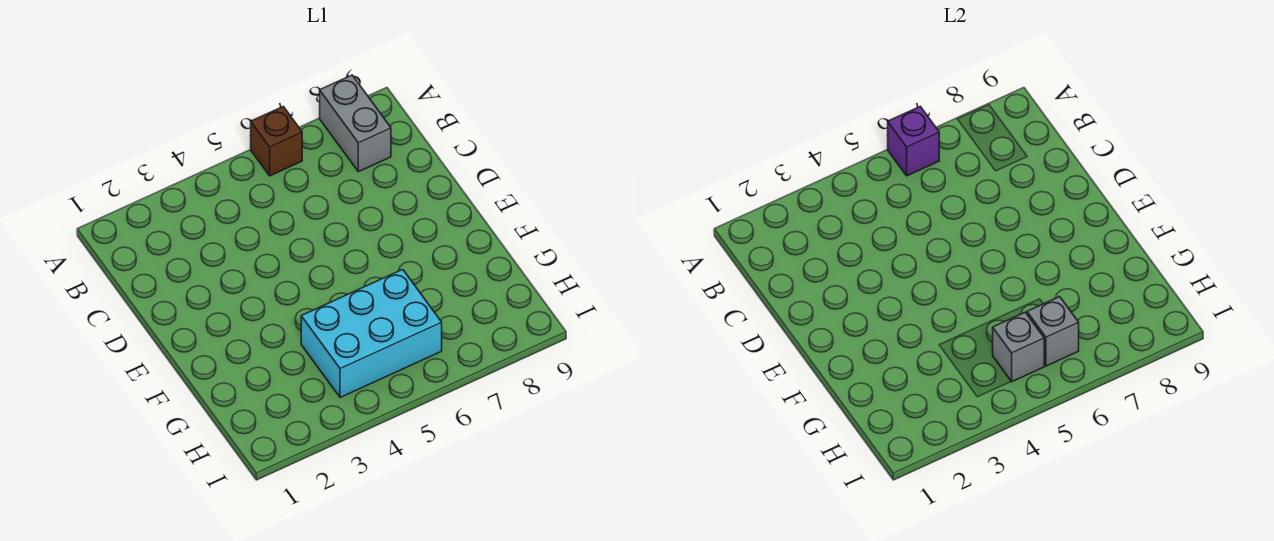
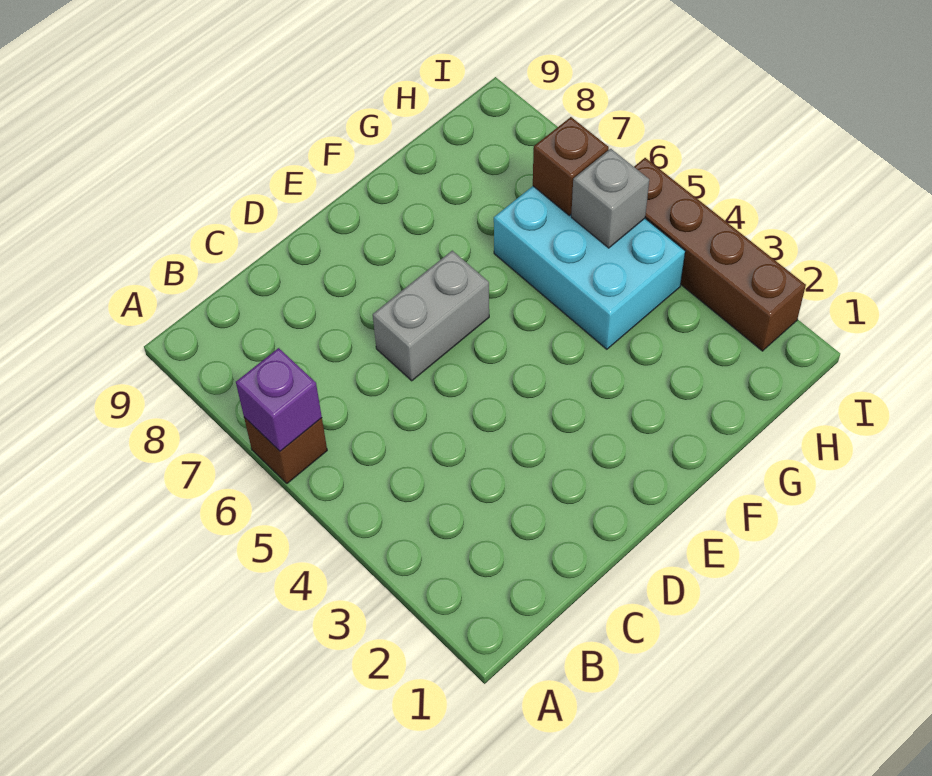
grey 1x2 brick [320,75,391,172] -> grey 1x2 brick moved to [373,251,489,381]
grey 1x1 brick [1027,297,1079,366] -> brown 1x1 brick [533,117,609,216]
none -> brown 1x4 brick [634,158,806,351]

